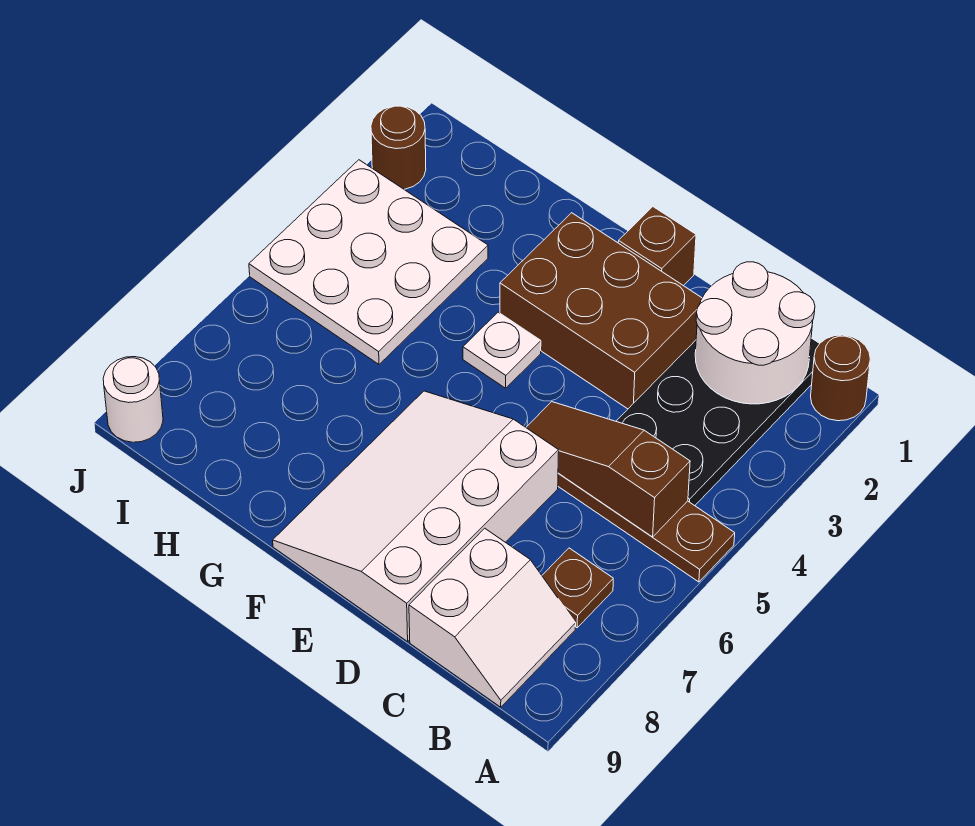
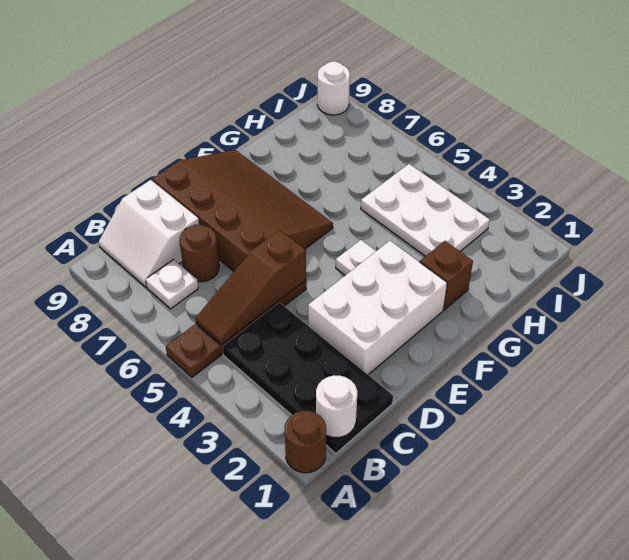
white 2x2 round brick [695,262,815,404] -> white 1x1 round brick [316,375,357,437]
brown 1x3 slope [526,402,690,537] -> brown 1x3 slope turned to [195,230,306,345]
brown 1x1 plate [542,548,613,628] -> white 1x1 plate [146,260,198,309]
brown 2x3 brick [500,213,702,409] -> white 2x3 brick [308,241,447,375]
white 3x4 slope [273,391,559,642] -> brown 3x4 slope [152,150,333,271]
brown 1x1 brick [618,207,696,286] -> brown 1x1 brick moved to [420,241,473,310]
white 3x3 plate [249,160,488,364] -> white 2x3 plate [361,164,490,256]
brown 1x1 round brick [371,106,426,189] -> brown 1x1 round brick moved to [179,225,219,282]

